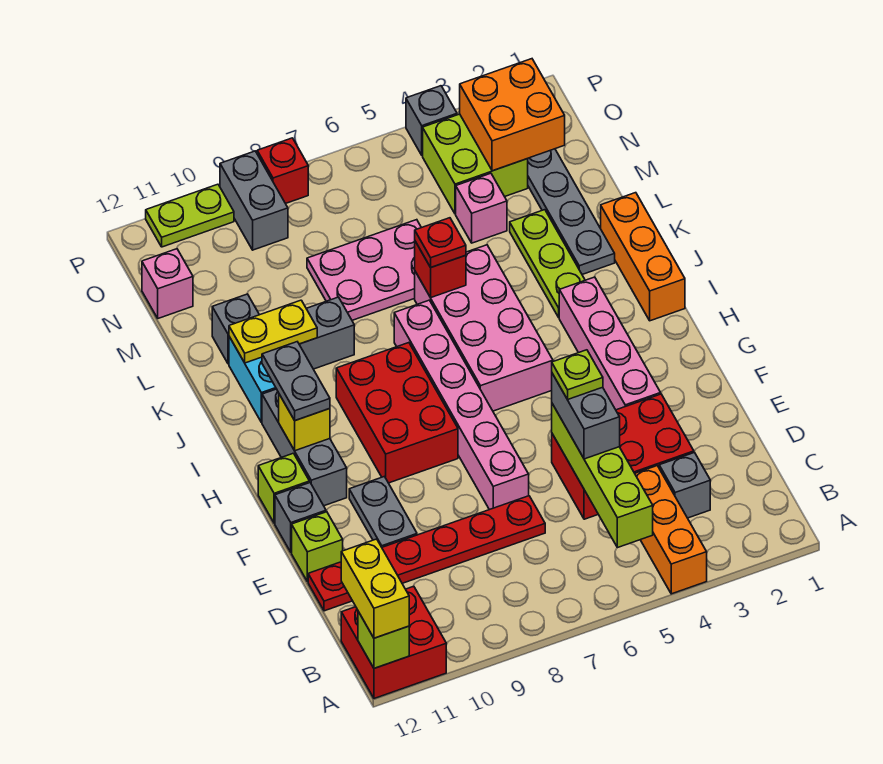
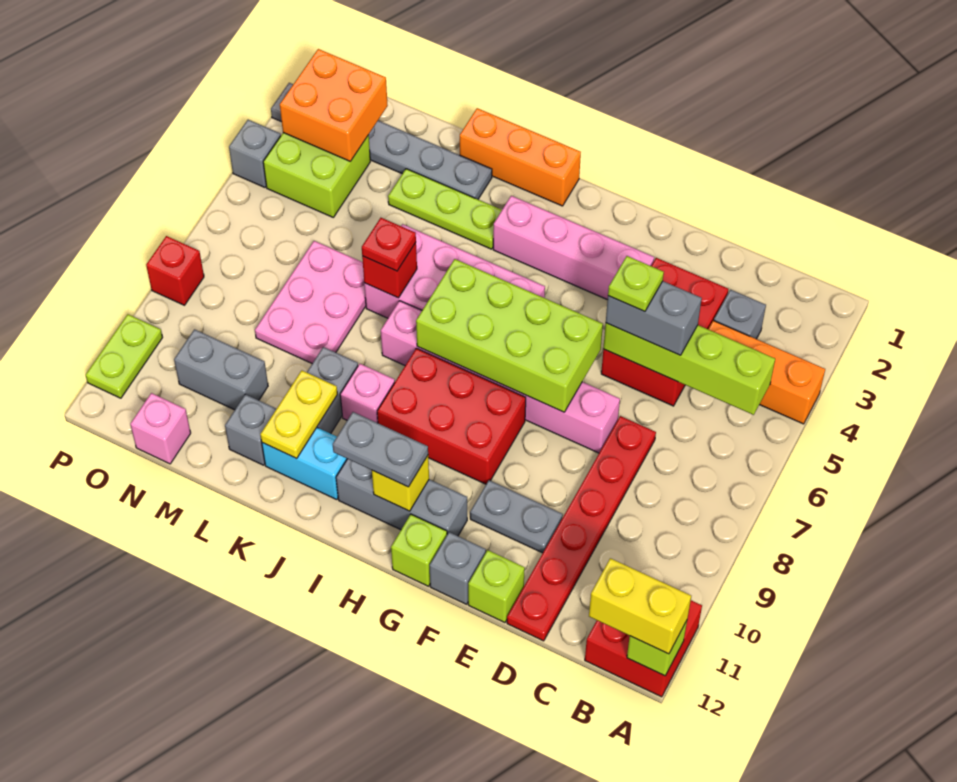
none -> lime 2x4 brick [416,259,603,412]
pink 1x1 brick [456,173,507,243] -> pink 1x1 brick moved to [340,364,395,423]
grey 1x2 brick [220,151,288,250] -> grey 1x2 brick moved to [174,329,268,410]

